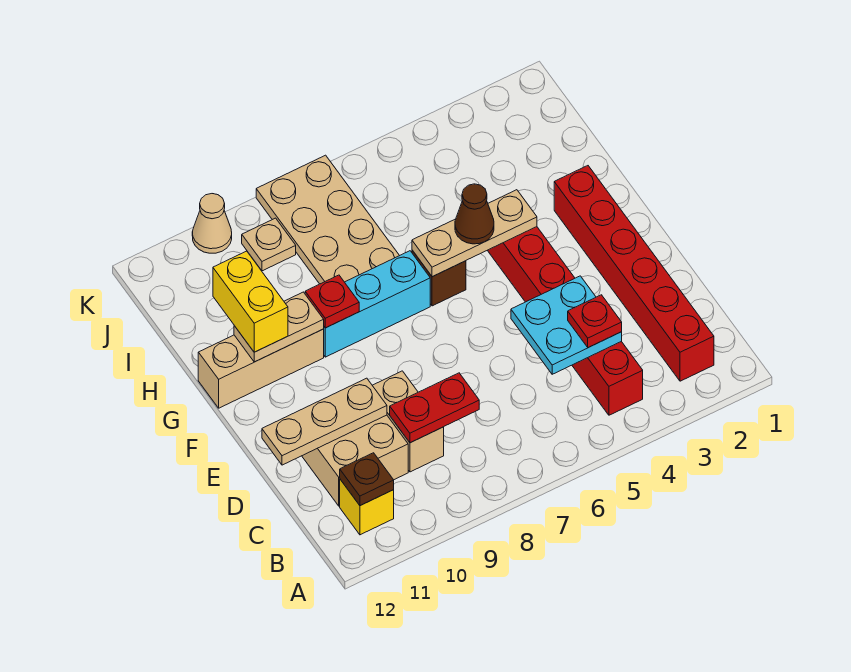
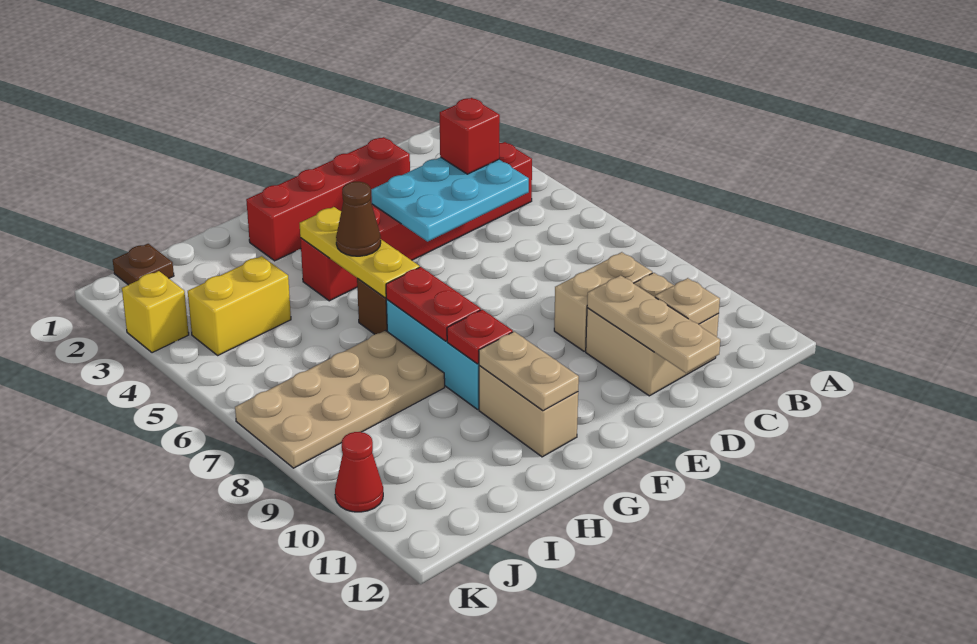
red 1x6 brick [554,166,714,381] -> red 1x4 brick [246,137,410,261]
yellow 1x1 brick [340,480,394,535] -> yellow 1x1 brick moved to [122,271,189,353]
brown 1x1 plate [340,453,394,506] -> brown 1x1 plate moved to [113,244,174,285]
cyan 2x2 plate [511,276,622,374] -> cyan 2x3 plate [371,157,529,242]
red 1x1 plate [568,295,622,348] -> red 1x1 brick [440,98,500,174]
red 1x2 plate [390,373,479,443] -> red 1x2 plate moved to [386,267,481,341]
tan 1x3 plate [412,190,537,277] -> yellow 1x3 plate [300,207,419,298]
tan 1x3 brick [198,329,324,408] -> tan 1x2 brick [479,366,578,457]
yellow 1x2 brick [213,251,288,352] -> yellow 1x2 brick moved to [188,256,291,355]
tan 1x1 plate [242,218,296,271] -> tan 1x1 plate moved to [655,278,720,324]
tan 1x1 cone [192,194,232,253] -> red 1x1 cone [335,432,383,512]

